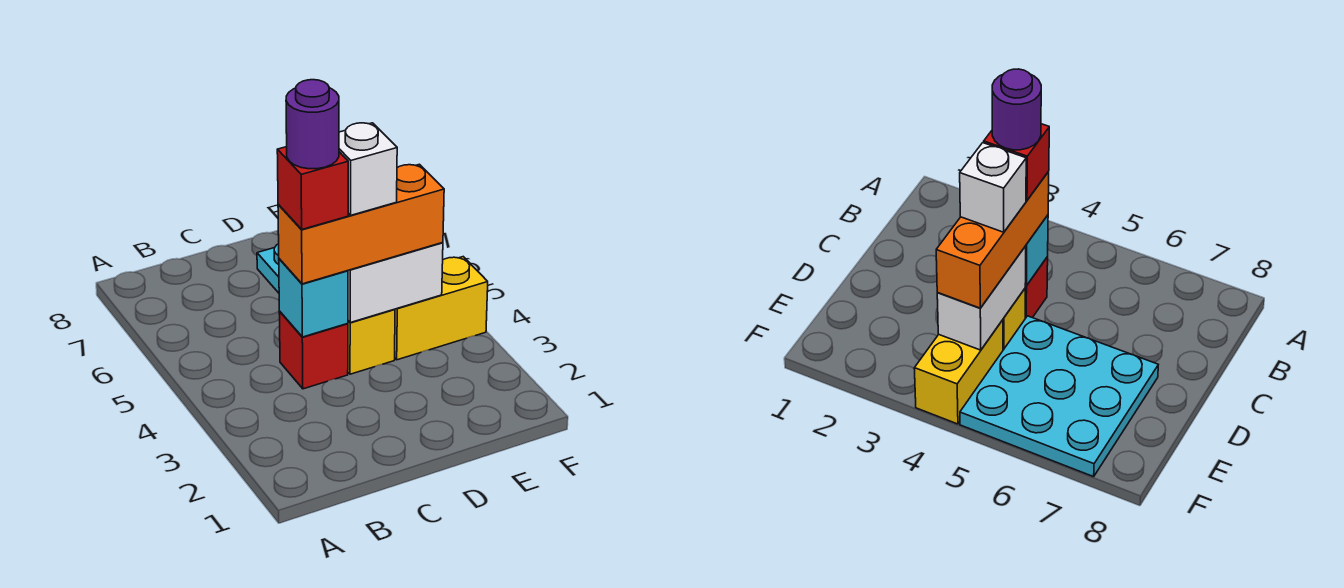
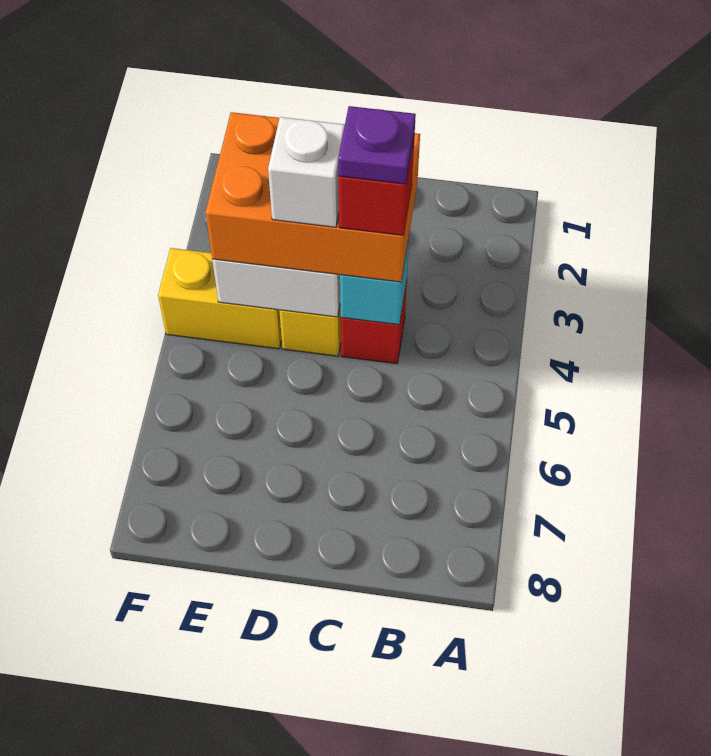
orange 1x3 brick [278,164,444,284] -> orange 2x3 brick [206,112,420,282]
purple 1x1 round brick [286,80,339,169] -> purple 1x1 plate [338,106,416,184]
cyan 3x3 plate [960,316,1158,477] -> none

